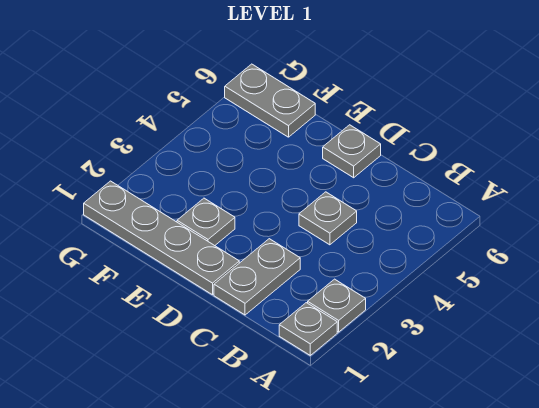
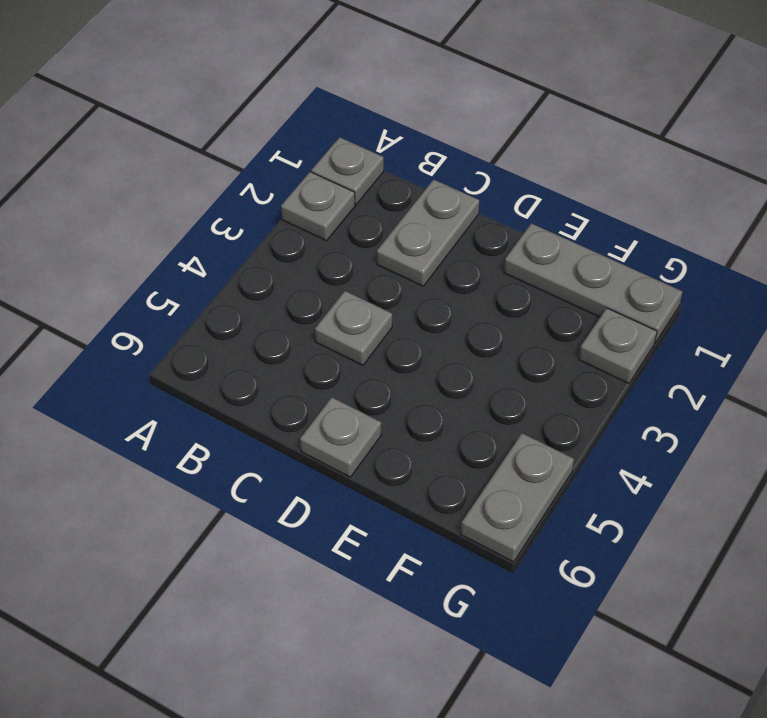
grey 1x4 plate [84,181,239,295] -> grey 1x3 plate [504,223,683,343]
grey 1x1 plate [177,198,235,246] -> grey 1x1 plate moved to [579,308,657,383]
grey 1x2 plate [225,64,315,137] -> grey 1x2 plate turned to [461,433,574,562]

